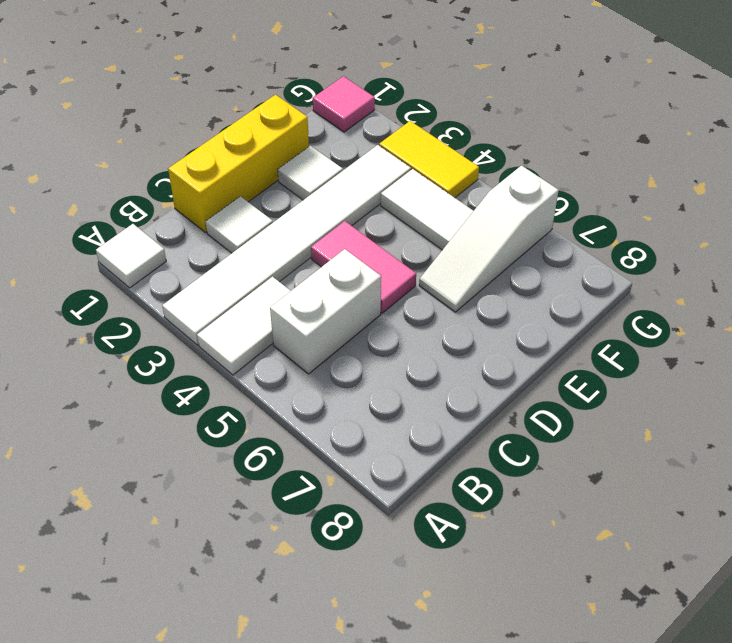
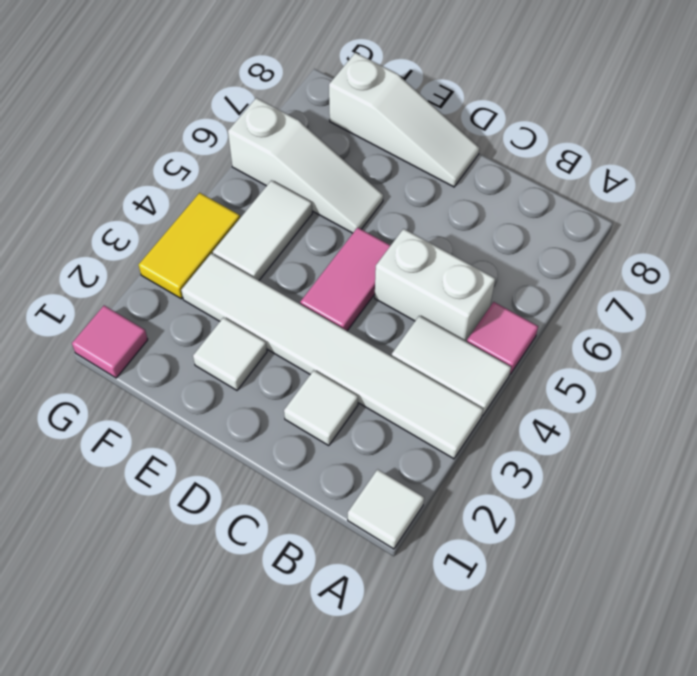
none -> pink 1x1 tile [467,302,538,374]
yellow 1x3 brick [168,95,309,232] -> none
none -> white 1x3 slope [329,53,479,187]

